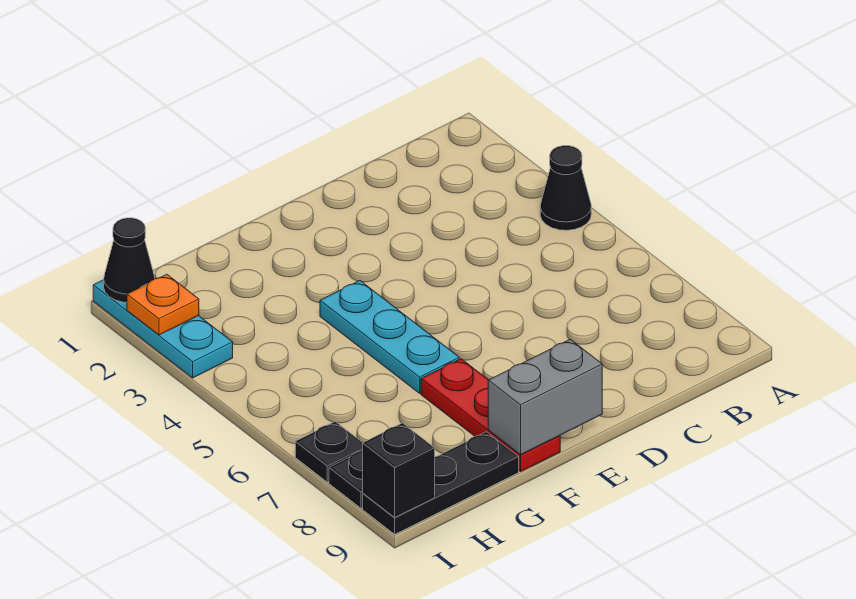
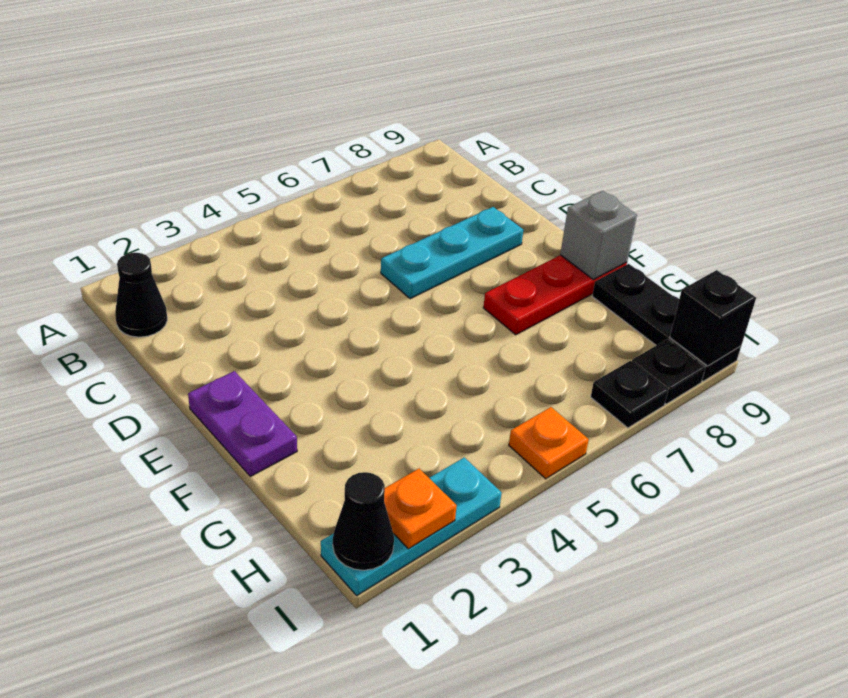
black 1x1 cone [540,146,591,230] -> black 1x1 cone moved to [115,253,167,337]
none -> purple 1x2 plate [188,371,297,476]
grey 1x2 brick [488,339,602,455] -> grey 1x1 brick [560,191,637,280]
cyan 1x3 plate [320,281,459,393] -> cyan 1x3 plate moved to [381,207,523,299]
none -> orange 1x1 plate [509,407,589,479]

